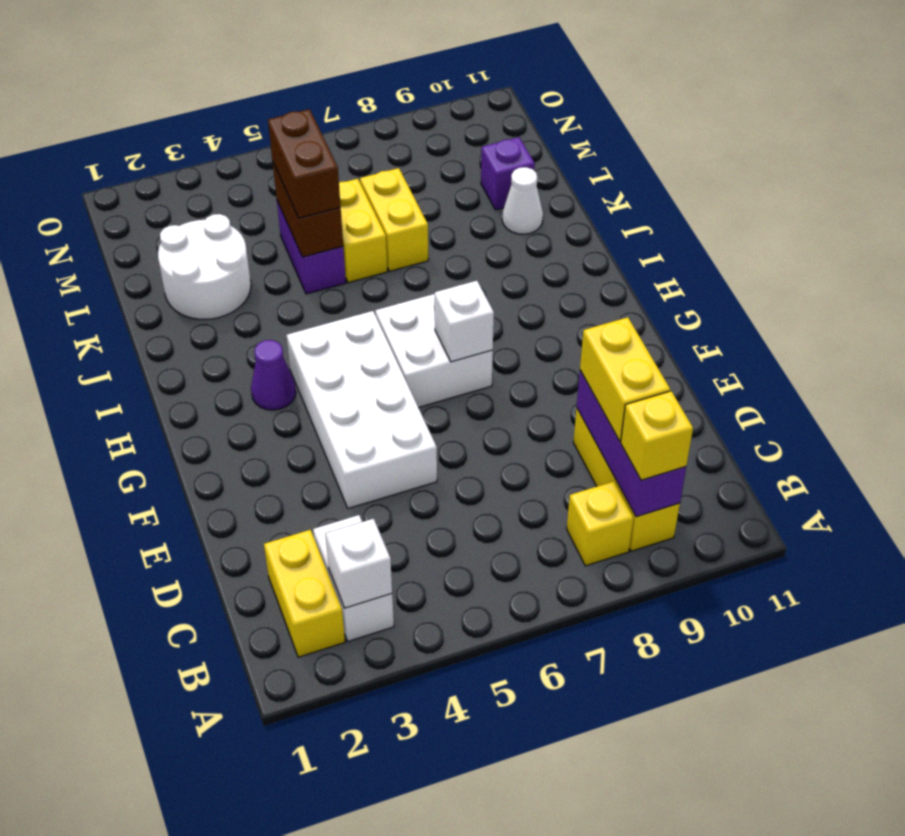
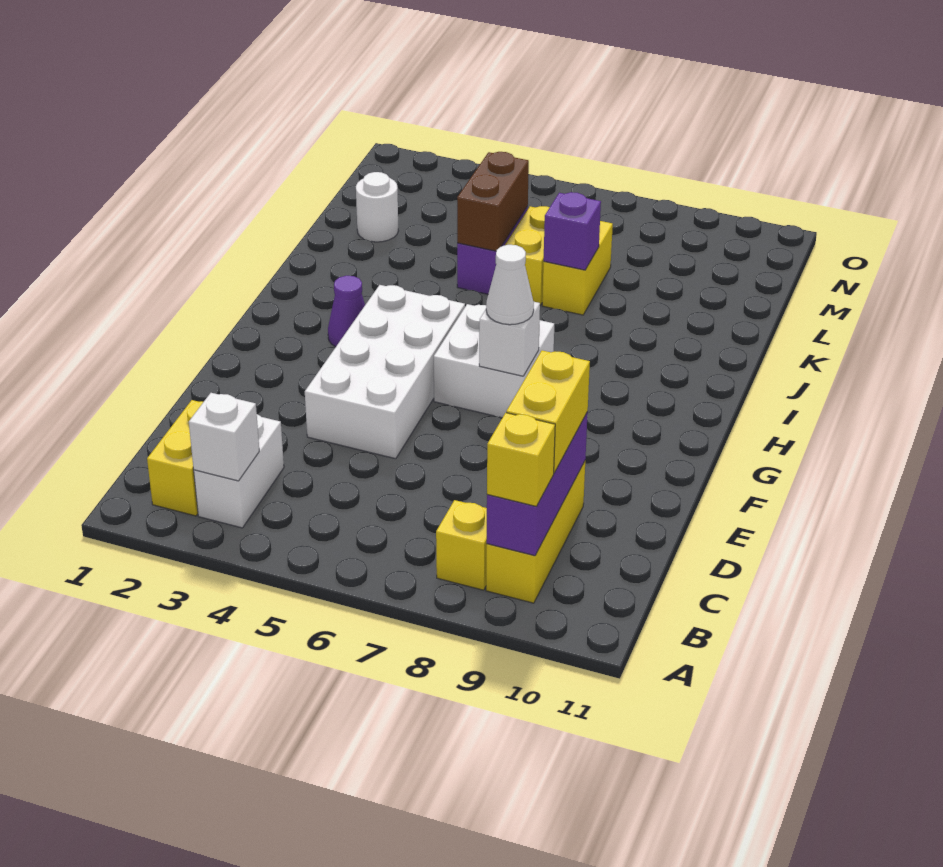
white 2x2 round brick [158,214,251,319] -> white 1x1 round brick [356,172,398,242]
brown 1x2 brick [268,109,341,218] -> none
white 1x1 cone [502,167,543,234] -> white 1x1 cone moved to [486,245,534,325]
purple 1x1 brick [481,137,535,210] -> purple 1x1 brick moved to [544,192,601,270]

